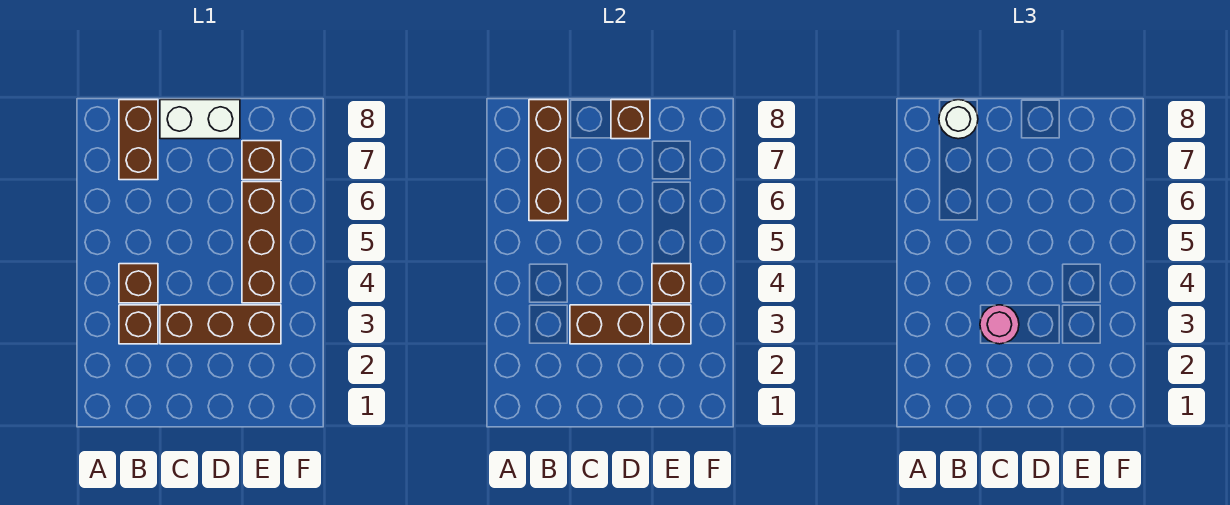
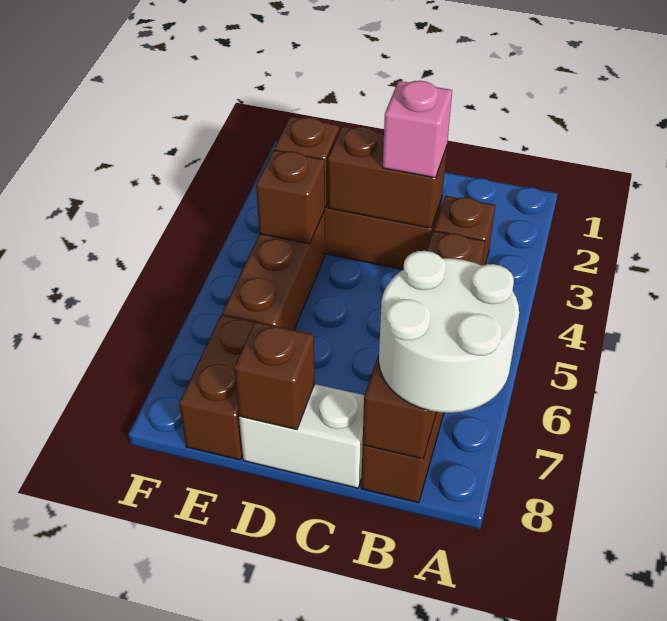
white 1x1 round brick [939,100,978,139] -> white 2x2 round brick [379,251,519,413]
pink 1x1 round brick [980,305,1019,344] -> pink 1x1 brick [383,81,452,178]
brown 1x1 brick [242,141,281,180] -> brown 1x2 brick [179,315,254,460]

